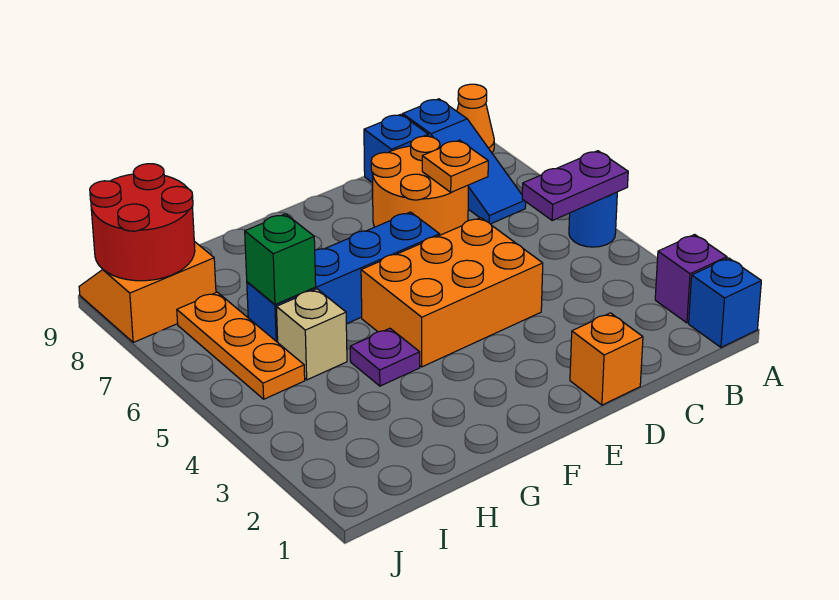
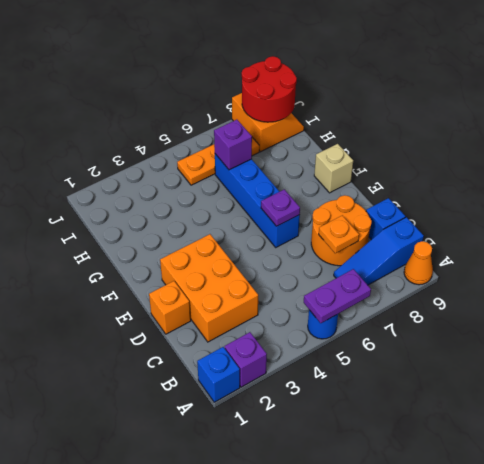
purple 1x2 plate [522,151,628,220] -> purple 1x2 plate turned to [304,269,371,323]
orange 2x3 brick [361,218,543,367] -> orange 2x3 brick moved to [160,234,258,342]
purple 1x1 plate [350,328,420,386] -> purple 1x1 plate moved to [261,189,300,226]
tan 1x1 brick [277,289,347,380] -> tan 1x1 brick moved to [314,144,353,193]
green 1x1 brick [245,214,316,304] -> purple 1x1 brick [214,120,252,170]

